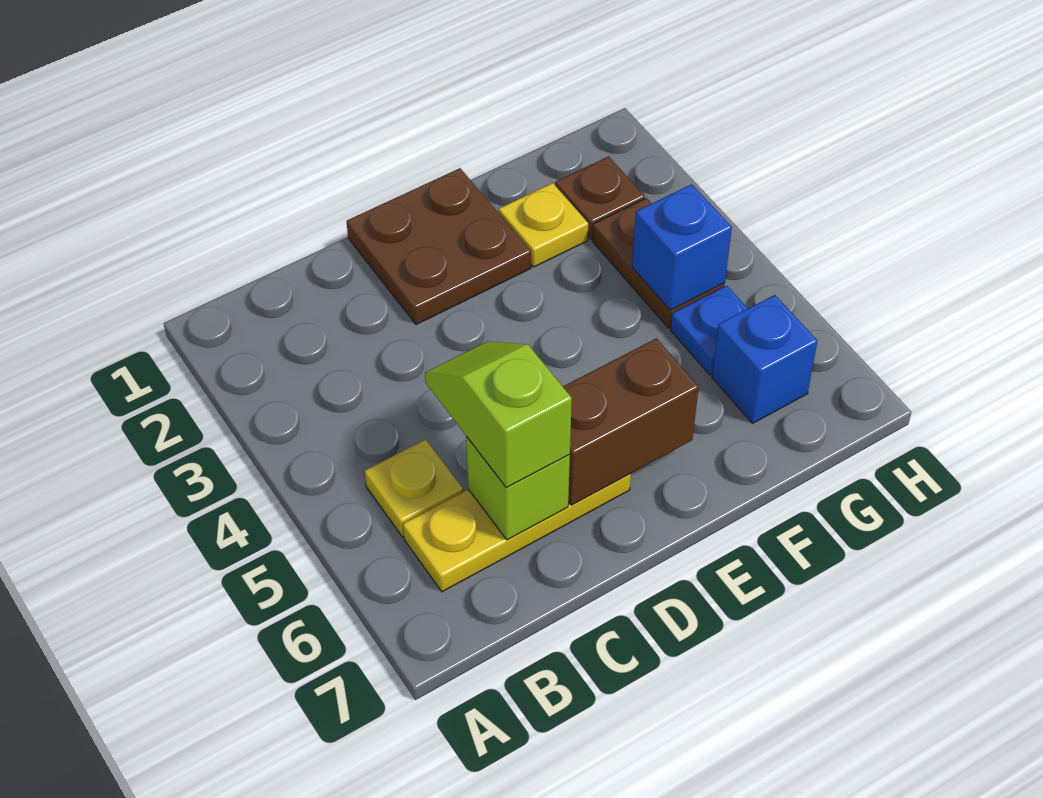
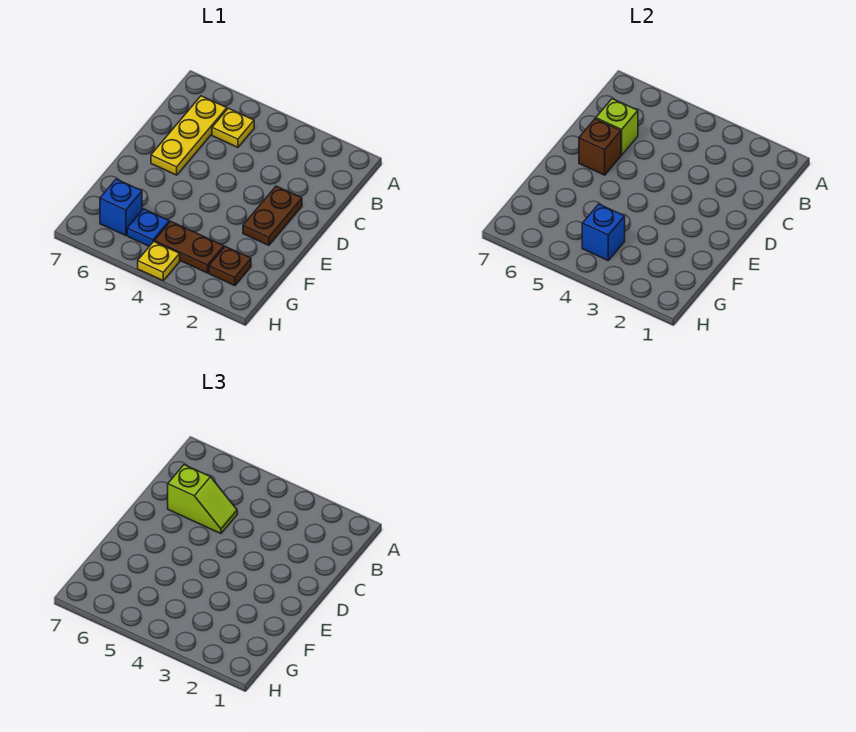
brown 2x2 plate [346,168,531,325] -> brown 1x2 plate [243,186,302,245]
brown 1x2 brick [563,338,699,505] -> brown 1x1 brick [579,119,621,175]
yellow 1x1 plate [499,183,588,267] -> yellow 1x1 plate moved to [138,242,180,281]

